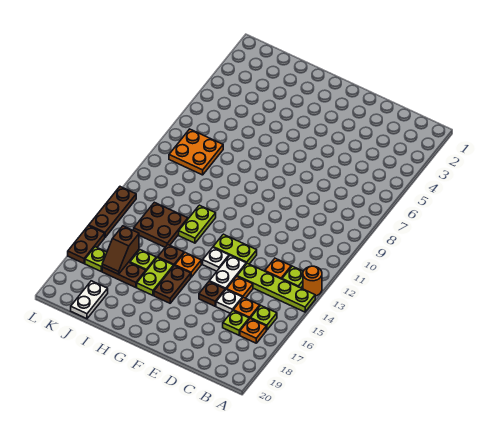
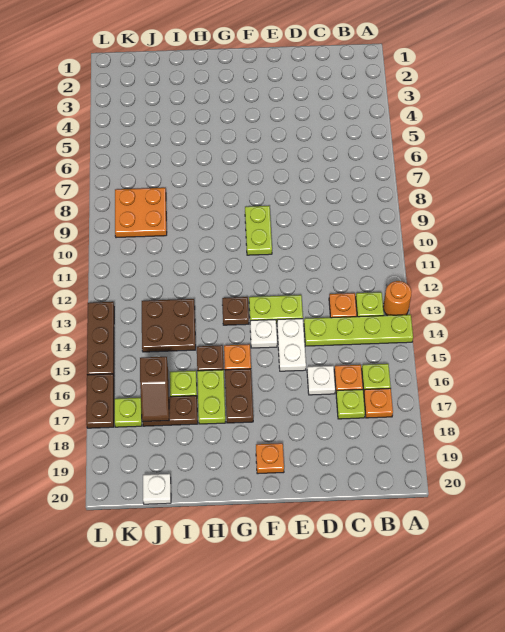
orange 1x1 plate [227,276,253,298] -> orange 1x1 plate moved to [256,443,284,474]
brown 1x1 plate [199,282,225,306] -> brown 1x1 plate moved to [222,297,249,325]
lime 1x2 plate [179,205,216,243] -> lime 1x2 plate moved to [245,206,272,255]
white 1x2 plate [71,281,108,319] -> white 1x1 plate [143,474,171,504]

